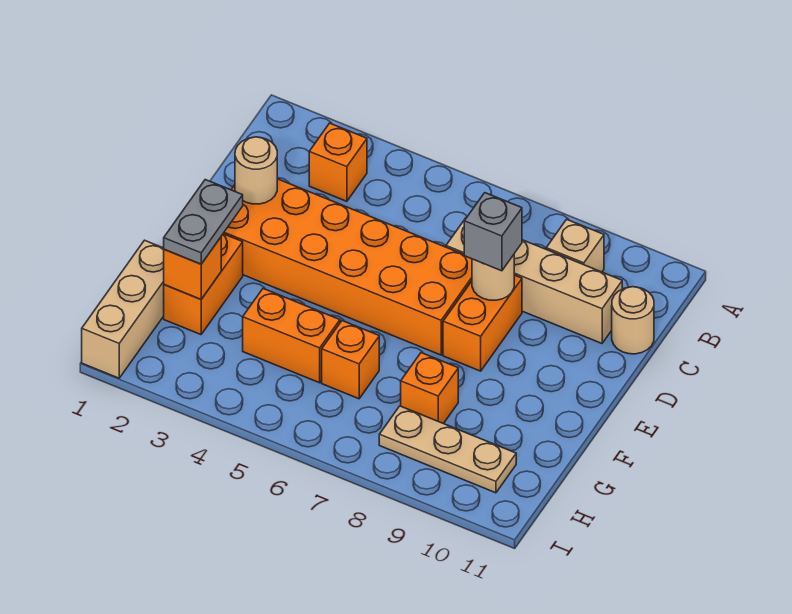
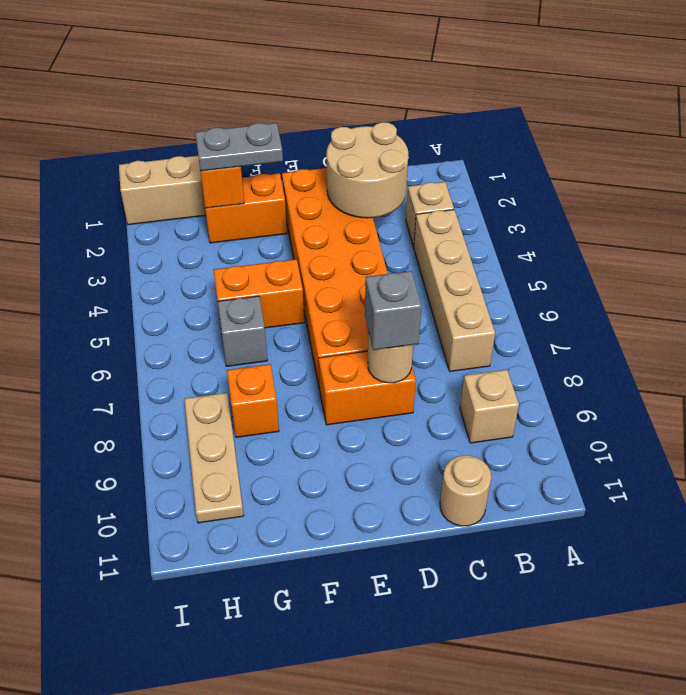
orange 1x1 brick [309,123,367,201] -> tan 1x1 brick [406,182,454,247]
tan 1x4 brick [446,217,622,343] -> tan 1x4 brick moved to [414,210,495,371]
tan 1x1 round brick [235,137,277,204] -> tan 2x2 round brick [326,122,408,218]
orange 1x2 brick [243,289,340,383] -> orange 1x2 brick turned to [214,259,304,328]
orange 1x1 brick [322,321,379,399] -> grey 1x1 brick [218,296,267,366]

